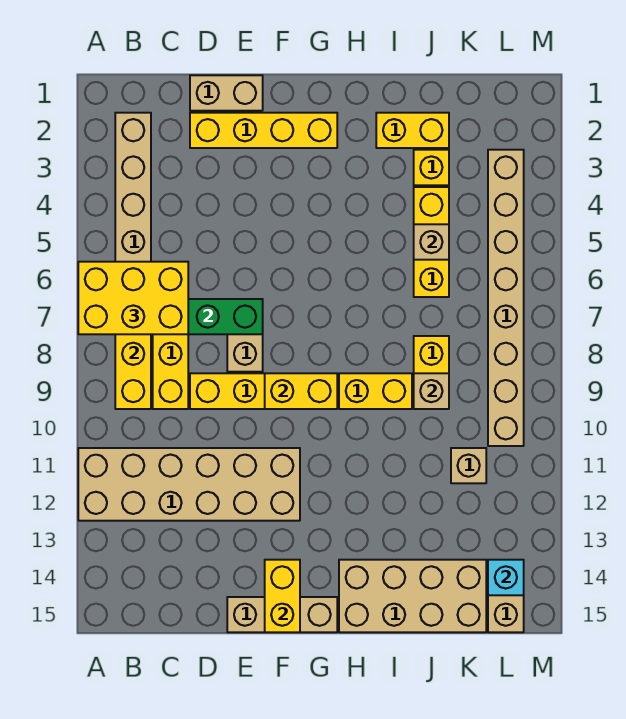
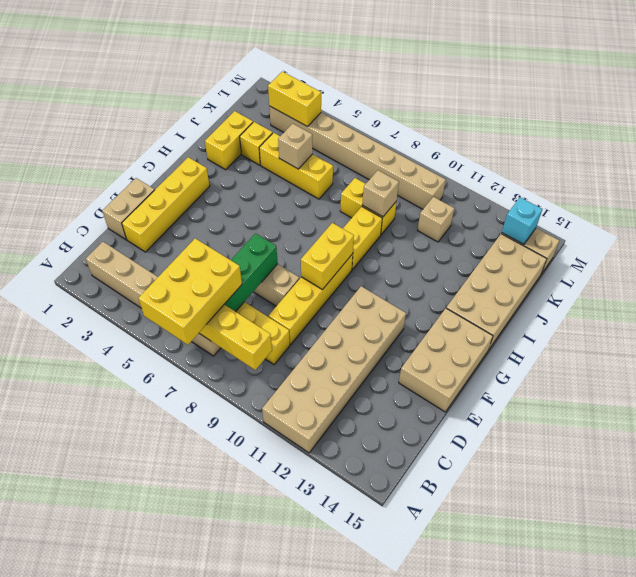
tan 1x3 brick [227,597,337,632] -> tan 2x3 brick [399,308,493,412]
yellow 1x2 brick [265,560,300,632] -> yellow 1x2 brick moved to [268,72,321,127]

